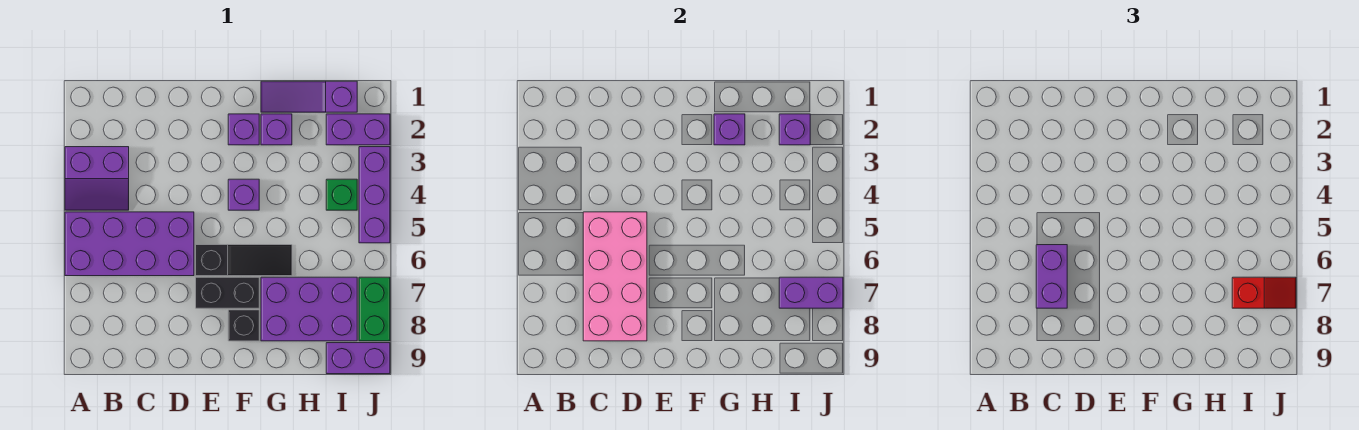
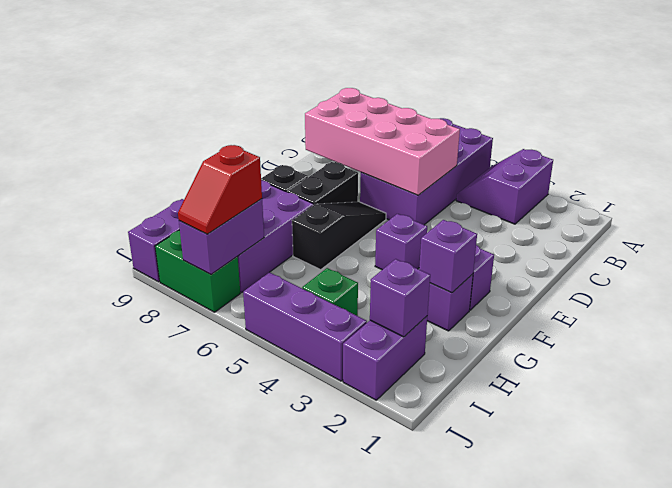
purple 1x2 brick [1036,245,1067,308] -> none
black 1x3 slope [196,245,292,276] -> black 1x3 slope turned to [292,202,386,270]
purple 1x3 slope [261,81,357,112] -> none

